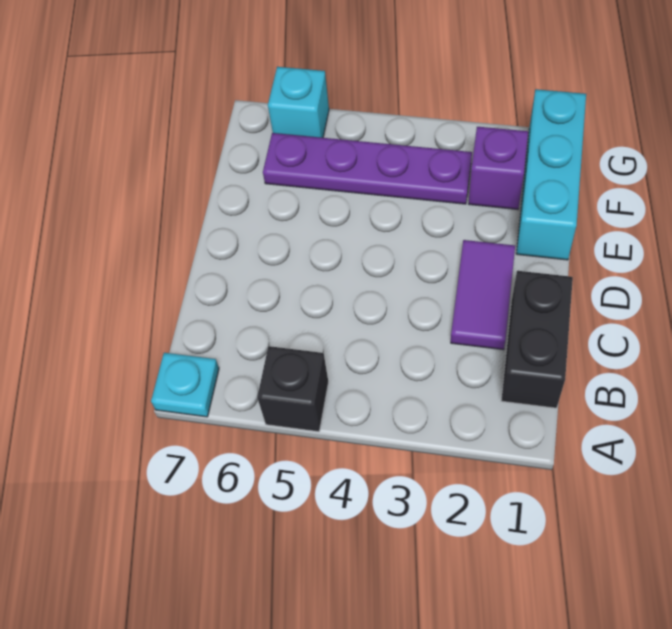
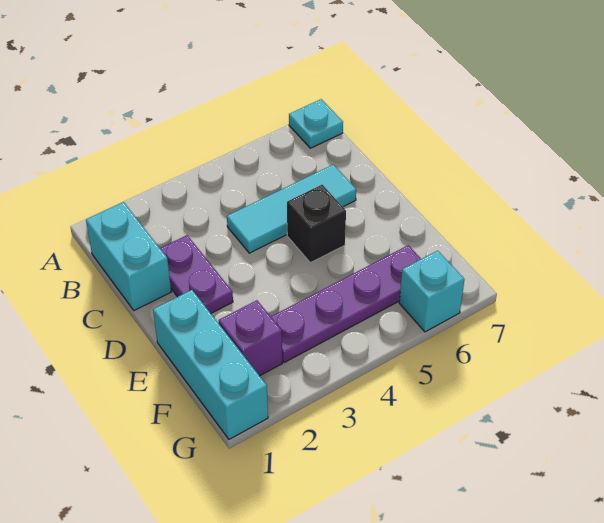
black 1x1 brick [257,346,328,432] -> black 1x1 brick moved to [287,185,346,263]
black 1x2 brick [501,271,573,408] -> cyan 1x2 brick [86,202,171,310]
purple 1x2 tile [451,240,515,350] -> purple 1x2 plate [160,235,233,313]
none -> cyan 1x3 tile [227,165,356,253]

